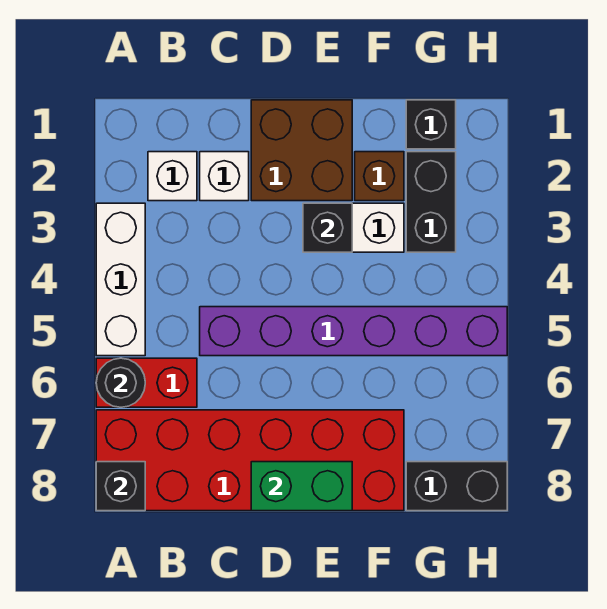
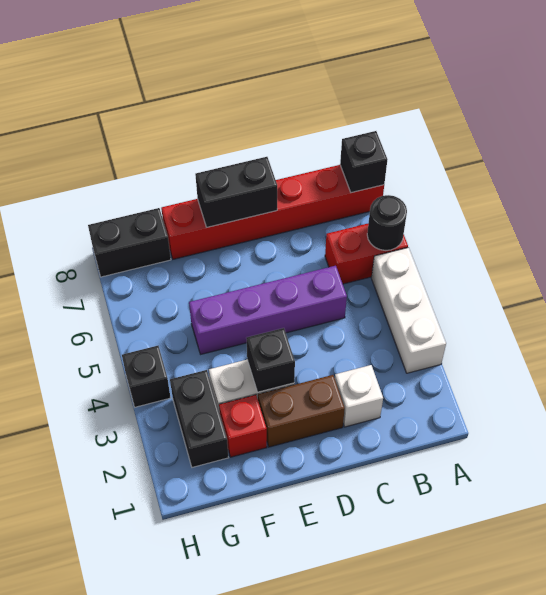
red 2x6 brick [96,410,404,511] -> red 1x6 brick [161,165,384,259]
white 1x1 brick [148,152,197,201] -> none
purple 1x6 brick [200,307,507,356] -> purple 1x4 brick [189,266,347,354]
brown 2x2 brick [251,100,352,201] -> brown 1x2 brick [258,375,345,447]
green 1x2 brick [251,462,352,511] -> black 1x2 brick [195,157,277,227]
brown 1x1 brick [355,152,404,201] -> red 1x1 brick [219,395,267,457]
black 1x1 brick [406,100,456,149] -> black 1x1 brick moved to [122,346,171,407]

